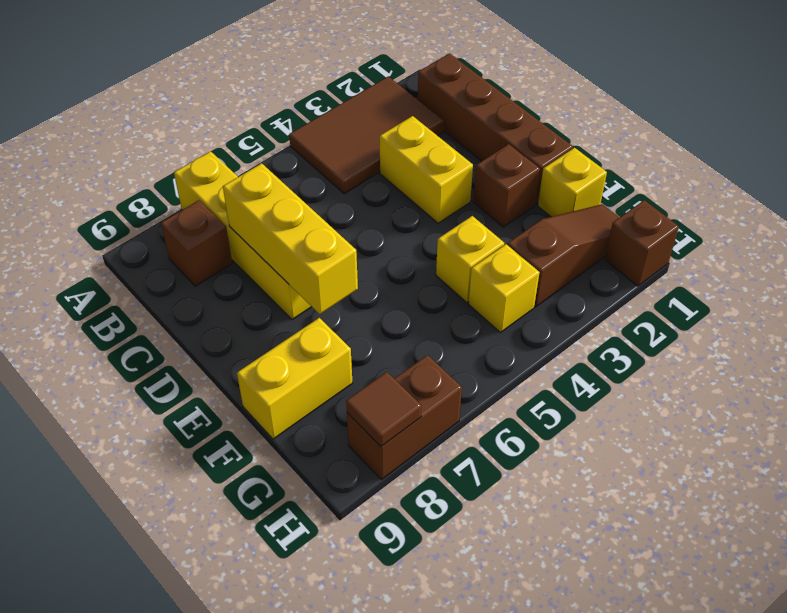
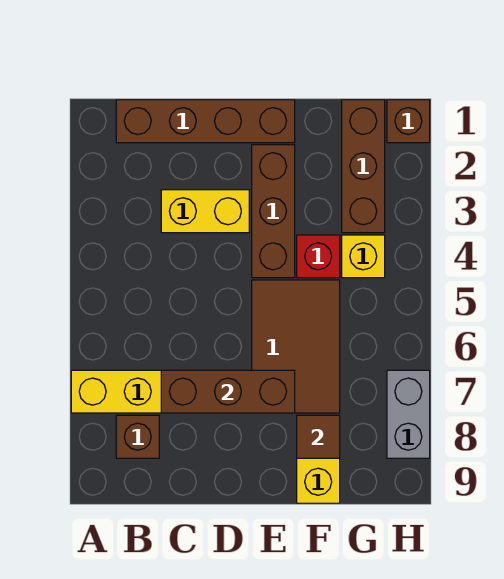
brown 2x3 tile [289,76,444,194] -> brown 2x3 tile moved to [252,280,340,413]
yellow 1x3 brick [223,163,358,314] -> brown 1x3 brick [161,370,295,413]
brown 1x1 brick [473,144,540,227] -> brown 1x3 brick [252,145,295,278]
yellow 1x1 brick [538,148,607,217] -> none
yellow 1x1 brick [436,216,504,303] -> red 1x1 brick [297,235,340,278]
brown 1x3 slope [508,204,620,307] -> brown 1x3 brick [342,100,385,233]
brown 1x2 brick [347,355,462,480] -> grey 1x2 brick [387,370,430,458]
brown 1x1 tile [346,372,422,446] -> brown 1x1 tile moved to [297,415,340,458]

